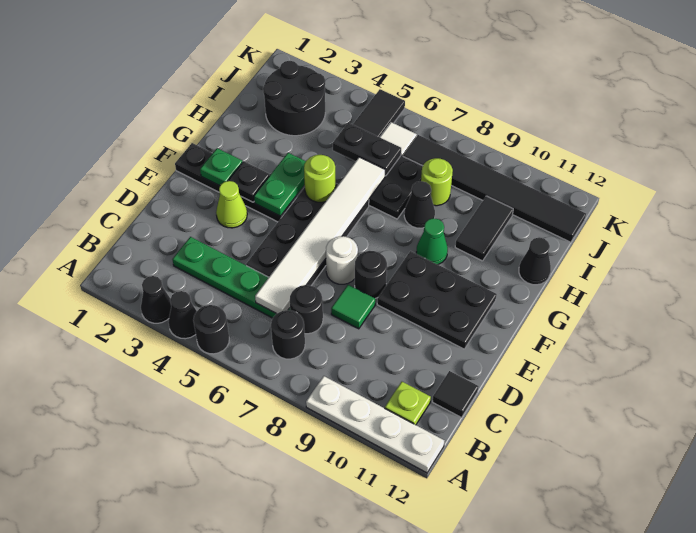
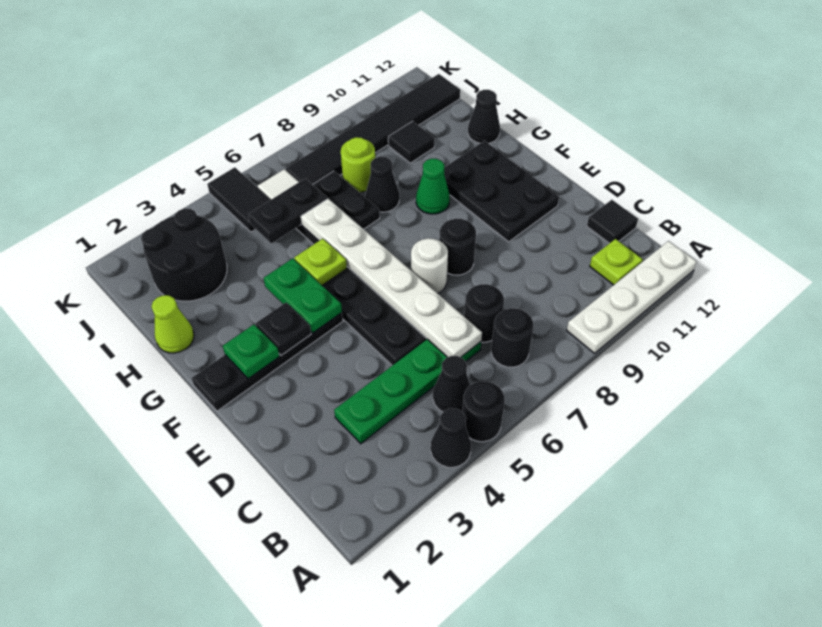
black 1x1 cone [141,276,171,323] -> black 1x1 cone moved to [433,356,470,412]
white 1x6 tile [255,157,385,314] -> white 1x6 plate [301,199,482,357]
green 1x1 tile [331,285,375,329] -> none
lime 1x1 cone [216,181,247,228] -> lime 1x1 cone moved to [152,295,194,353]
black 2x3 plate [377,251,497,349] -> black 2x3 plate turned to [444,141,559,242]
lime 1x1 round brick [304,155,336,202] -> lime 1x1 plate [294,239,347,285]
black 1x2 tile [455,196,513,261] -> black 1x1 tile [388,121,435,163]

